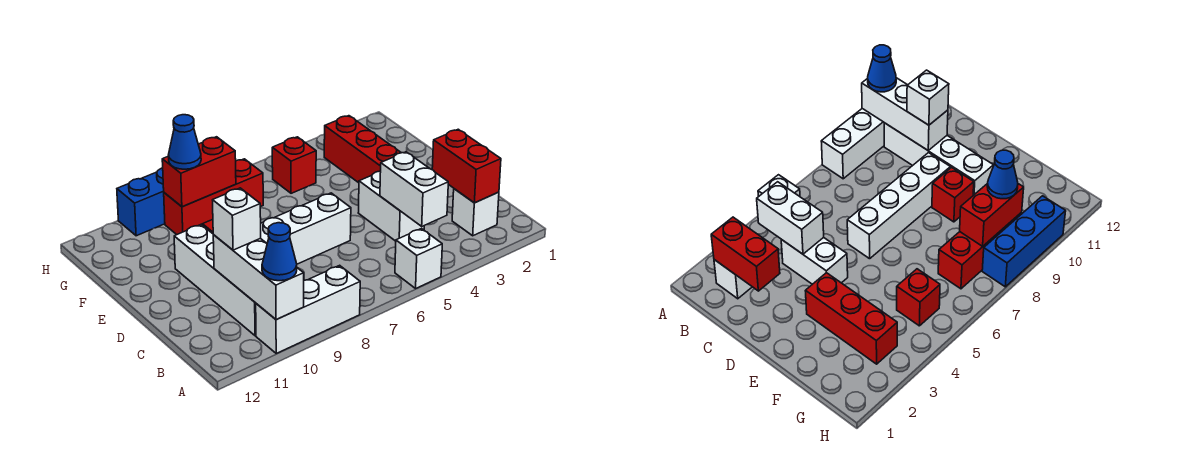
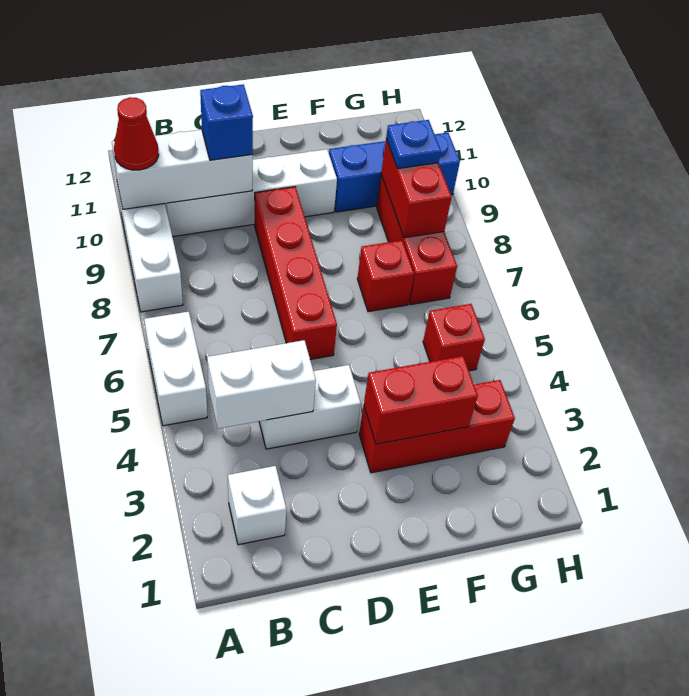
white 1x1 brick [395,229,442,288] -> white 1x2 brick [144,312,207,426]
blue 1x1 cone [262,223,297,281] -> red 1x1 cone [114,97,159,170]
red 1x2 brick [432,129,501,203] -> red 1x2 brick moved to [364,356,478,444]
white 1x1 brick [213,188,261,250] -> blue 1x1 brick [200,84,253,160]
white 1x4 brick [261,193,351,264] -> red 1x4 brick [255,187,337,359]
red 1x1 brick [932,167,974,222] -> red 1x1 brick moved to [357,240,414,312]
blue 1x1 cone [169,115,201,169] -> blue 1x1 plate [386,120,441,169]
blue 1x3 brick [117,168,165,236] -> blue 1x3 brick turned to [329,133,460,212]

